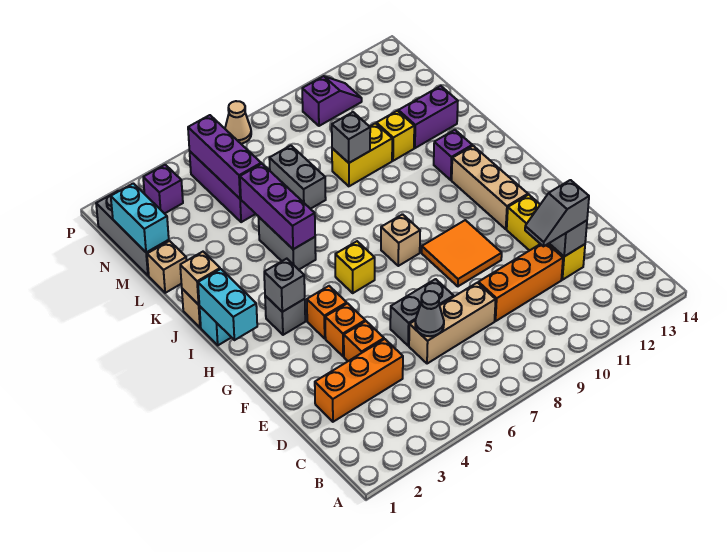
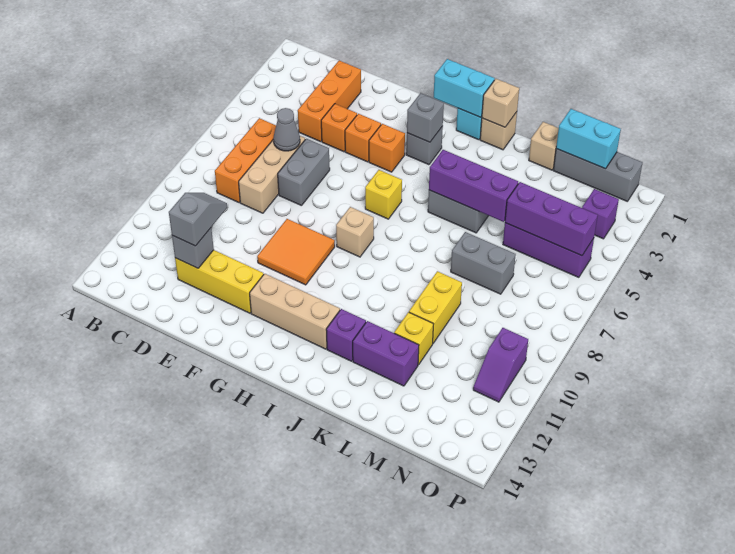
orange 1x3 brick [478,244,563,321] -> orange 1x3 brick moved to [215,118,276,202]
grey 1x1 brick [332,112,370,163] -> none
purple 1x2 brick [398,86,458,148] -> purple 1x2 brick turned to [353,321,419,386]
tan 1x1 cone [225,101,251,144] -> none

